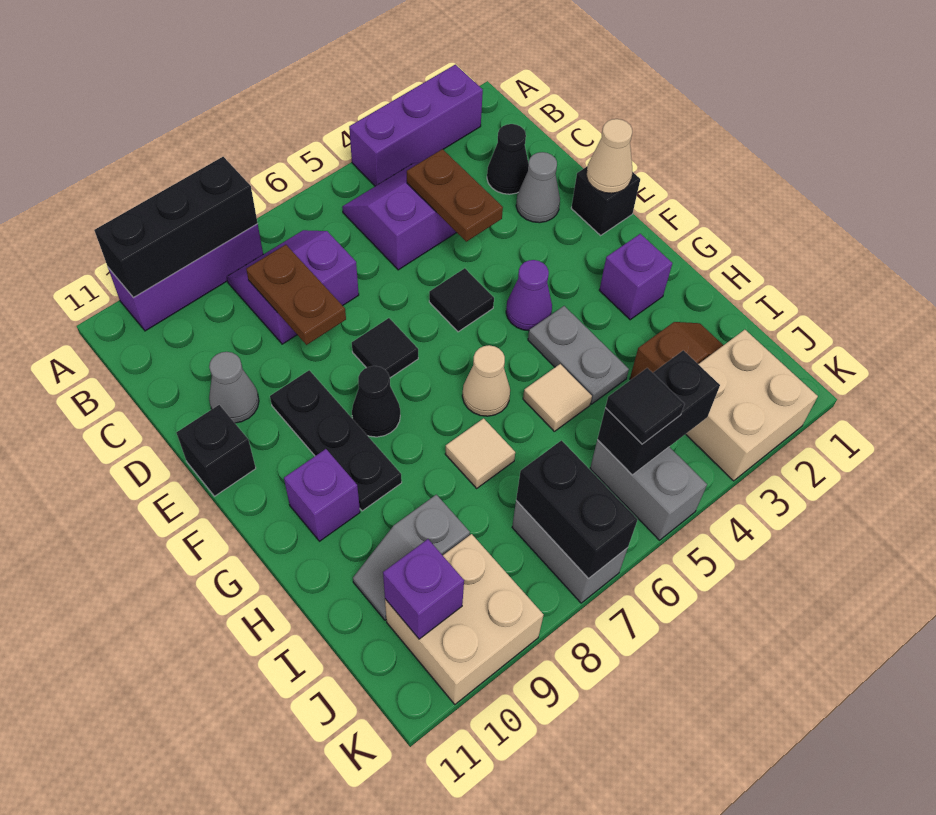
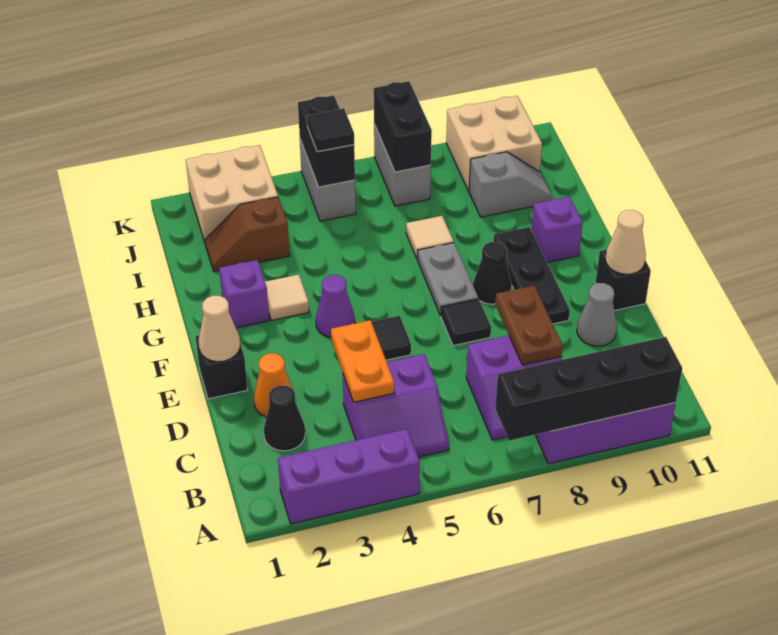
black 1x3 brick [94,157,258,297] -> black 1x4 brick [495,337,682,441]
brown 1x2 plate [407,149,503,242] -> orange 1x2 plate [331,320,394,402]
grey 1x1 cone [516,152,560,223] -> orange 1x1 cone [254,353,292,417]
grey 1x2 plate [528,306,629,404] -> grey 1x2 plate moved to [418,243,478,316]
tan 1x1 cone [462,345,510,416] -> tan 1x1 cone moved to [605,210,646,274]
tan 1x1 tile [523,364,592,431] -> tan 1x1 tile moved to [265,275,309,320]
black 1x2 brick [597,350,720,475] -> black 1x2 brick turned to [298,95,355,187]
purple 1x1 brick [383,539,464,639] -> none

